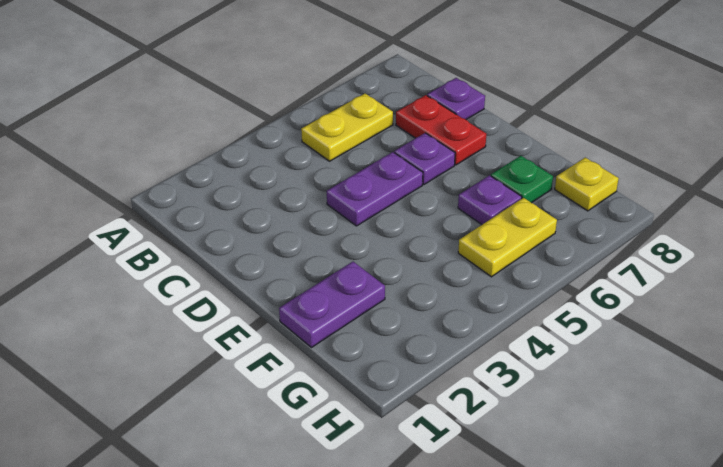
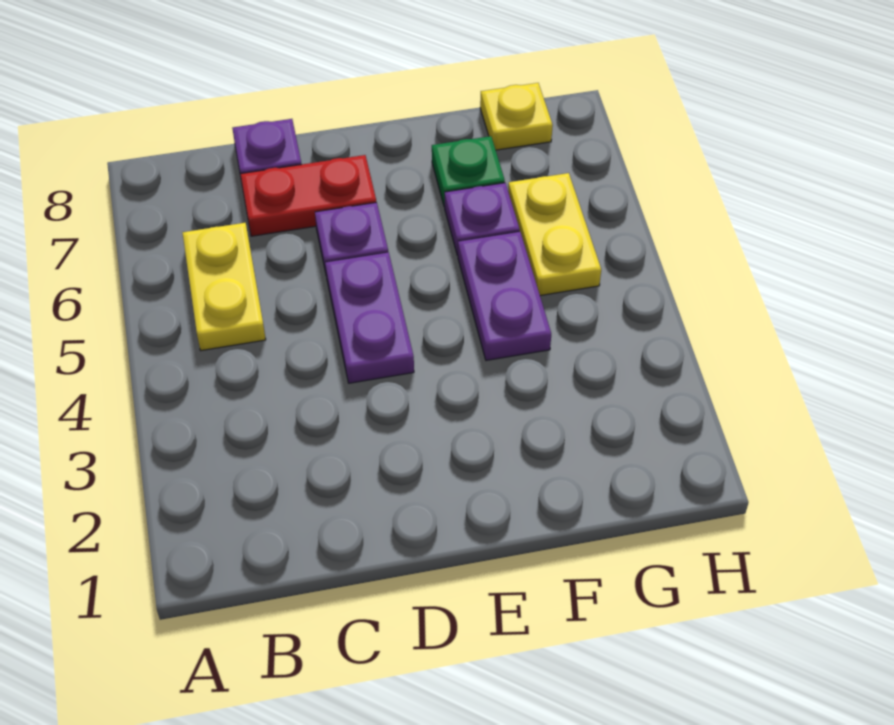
purple 1x2 plate [279,262,385,348] -> purple 1x2 plate moved to [458,232,551,360]

